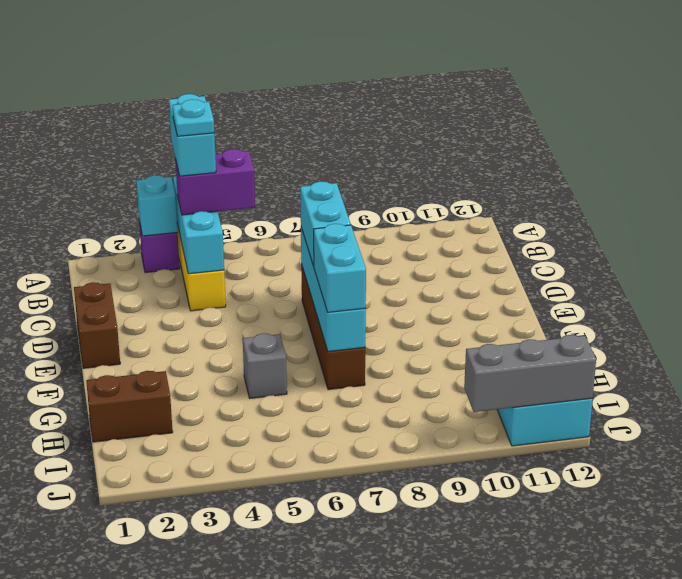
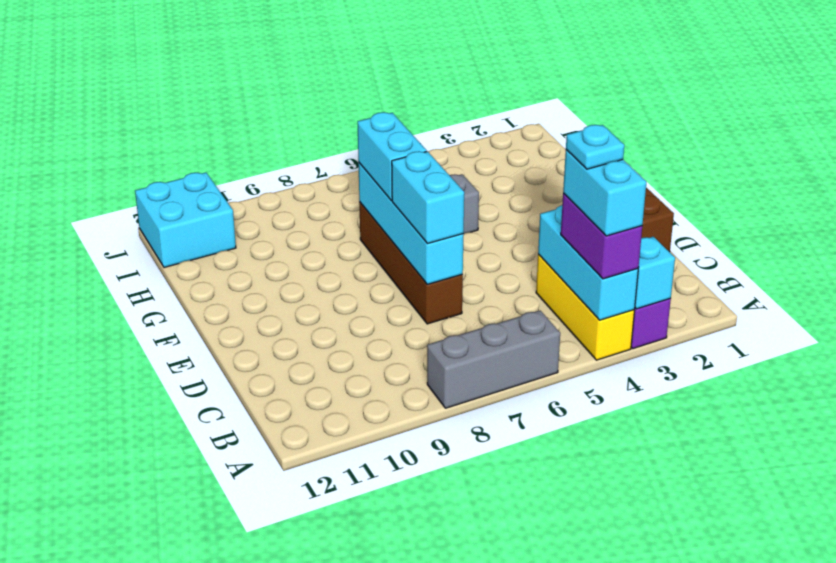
purple 1x2 brick [176,149,255,215] -> purple 1x2 brick turned to [561,193,642,279]
brown 1x2 brick [86,371,173,442] -> none
grey 1x3 brick [464,335,596,412] -> grey 1x3 brick moved to [427,311,560,408]

